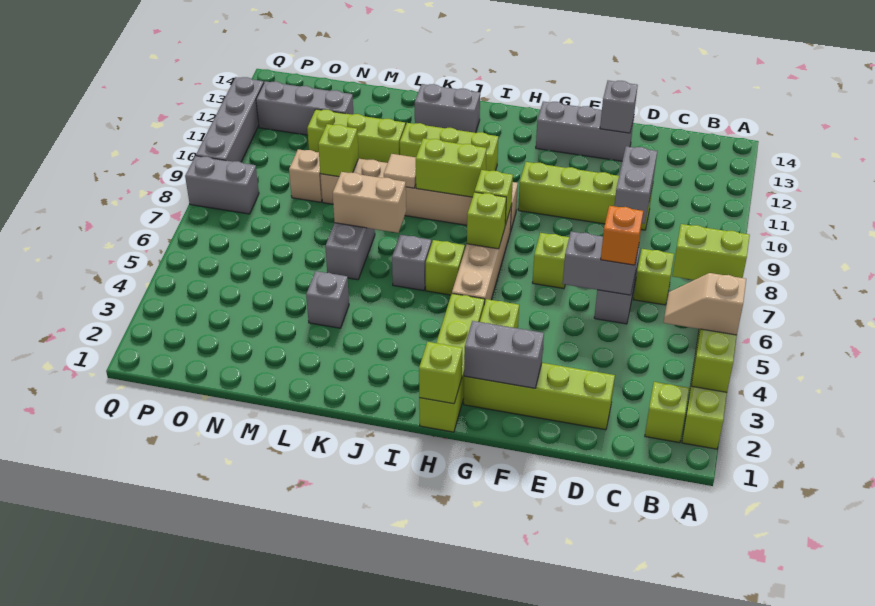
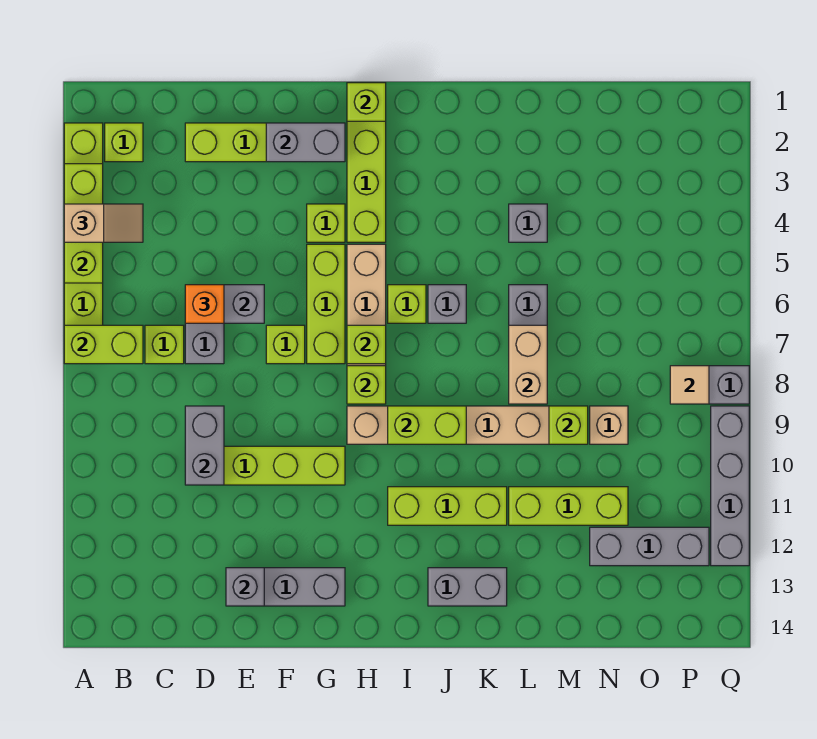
none -> lime 1x3 brick [307,244,345,364]
tan 1x2 brick [333,172,406,233] -> tan 1x2 brick turned to [509,325,547,404]
tan 1x1 tile [384,154,416,188] -> tan 1x1 tile moved to [670,366,709,404]

